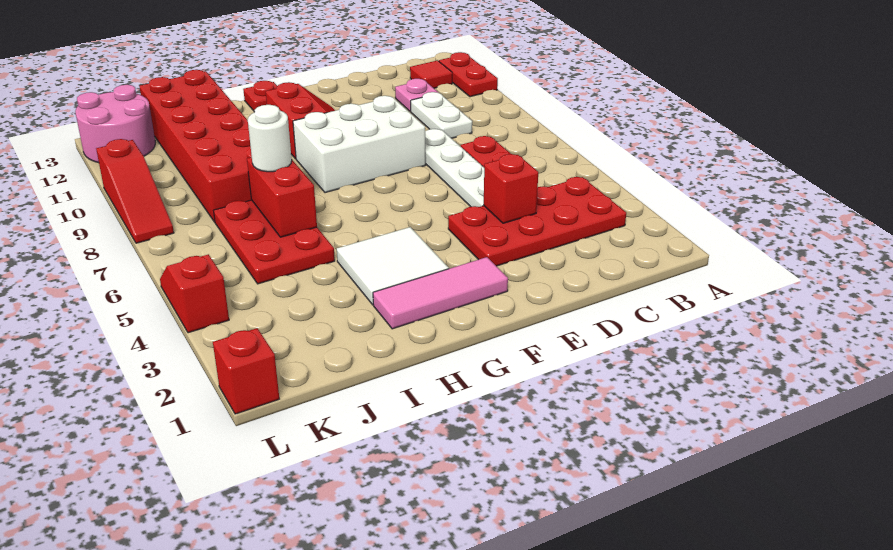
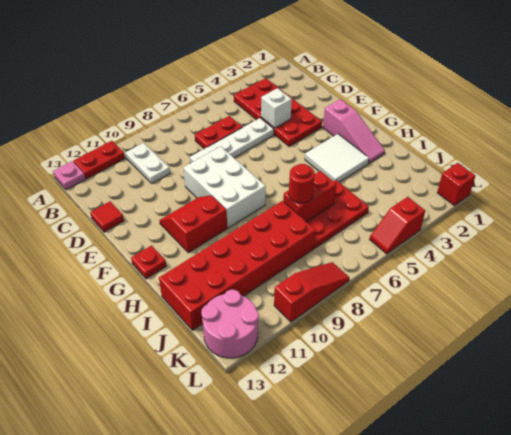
red 1x1 tile [410,61,452,88] -> red 1x1 tile moved to [90,201,124,232]
white 1x2 plate [411,92,472,138] -> white 1x2 plate turned to [125,143,170,183]
pink 1x1 plate [395,79,438,111] -> pink 1x1 plate moved to [53,161,85,190]
red 1x1 brick [484,154,538,223] -> white 1x1 brick [261,88,292,128]
pink 1x3 tile [373,257,508,329] -> pink 1x3 slope [323,99,385,163]
white 1x1 round brick [248,105,292,172] -> red 1x1 round brick [289,164,315,203]

